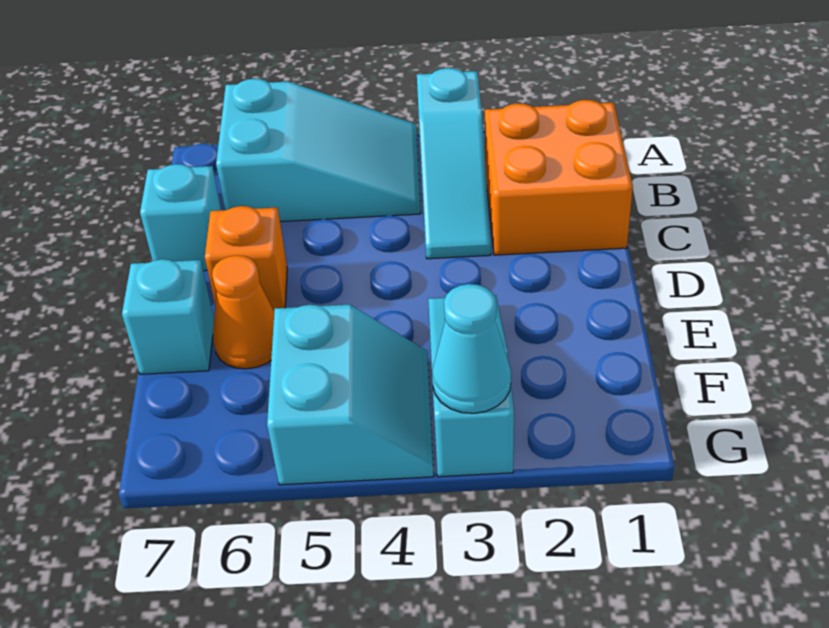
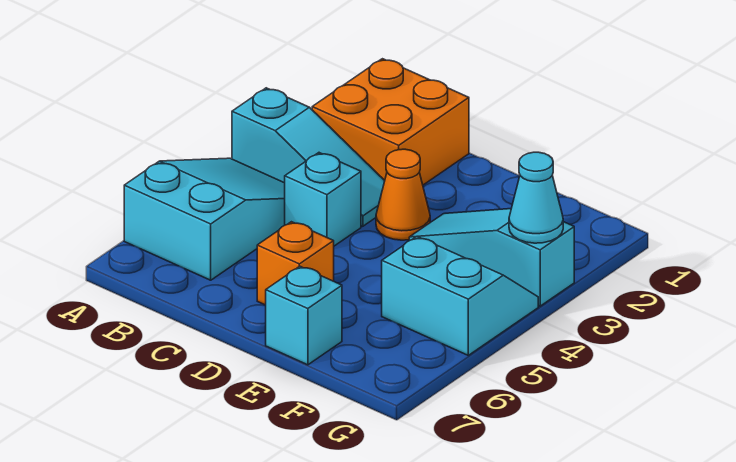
cyan 1x1 brick [140,164,221,271] -> cyan 1x1 brick moved to [285,153,361,246]
orange 1x1 cone [212,255,274,369] -> orange 1x1 cone moved to [376,149,430,240]

